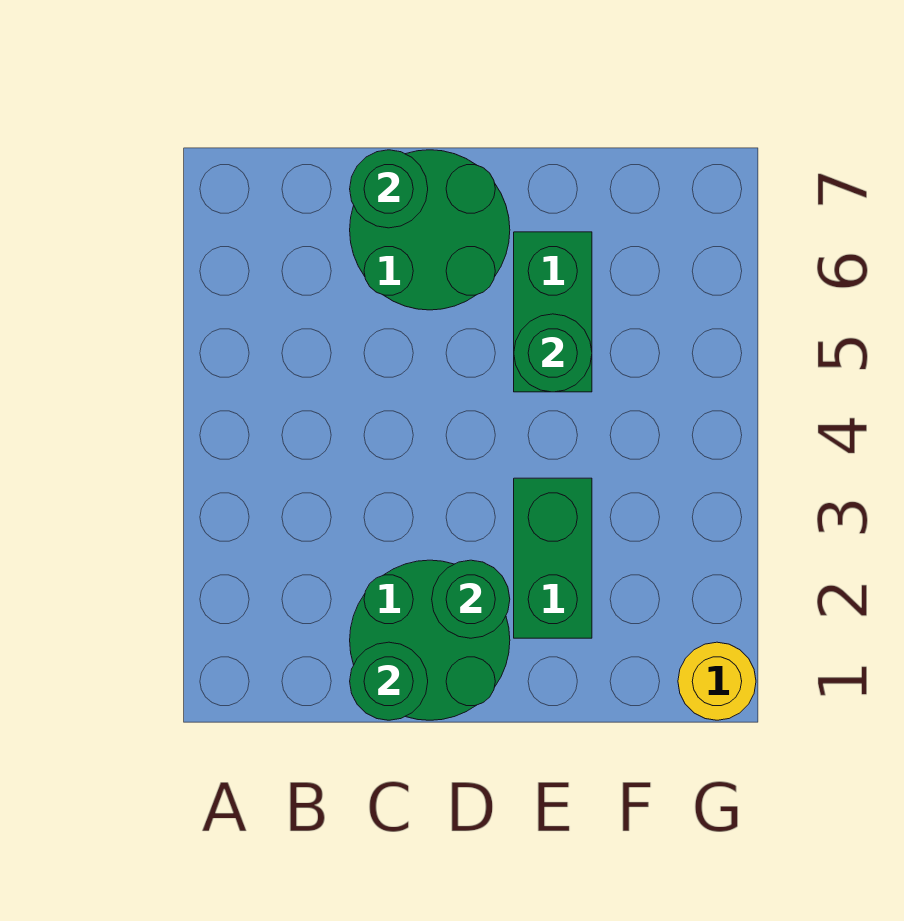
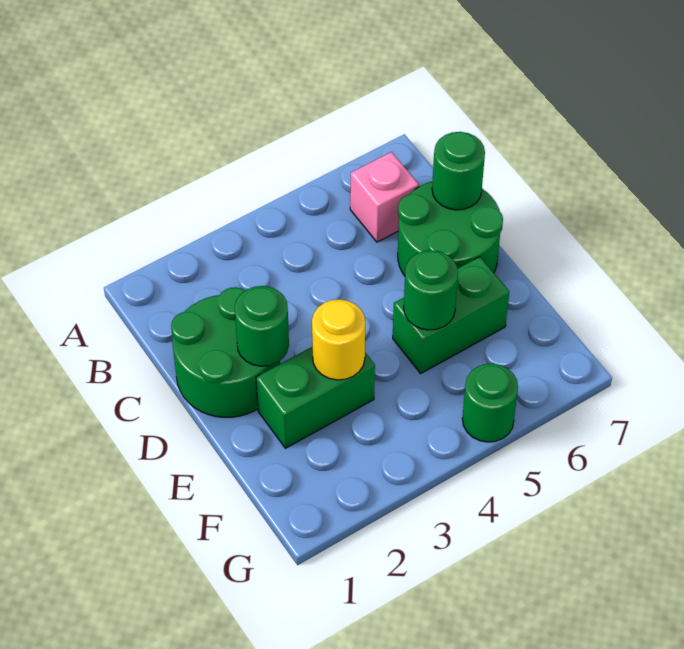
none -> pink 1x1 brick [350,152,419,242]
green 1x1 round brick [350,642,428,720] -> green 1x1 round brick moved to [462,364,518,442]
yellow 1x1 round brick [678,642,756,720] -> yellow 1x1 round brick moved to [312,299,365,380]

